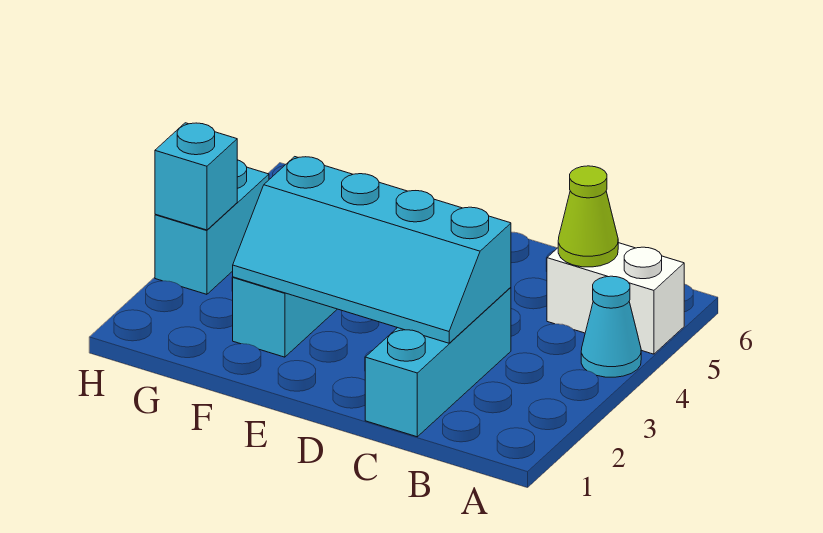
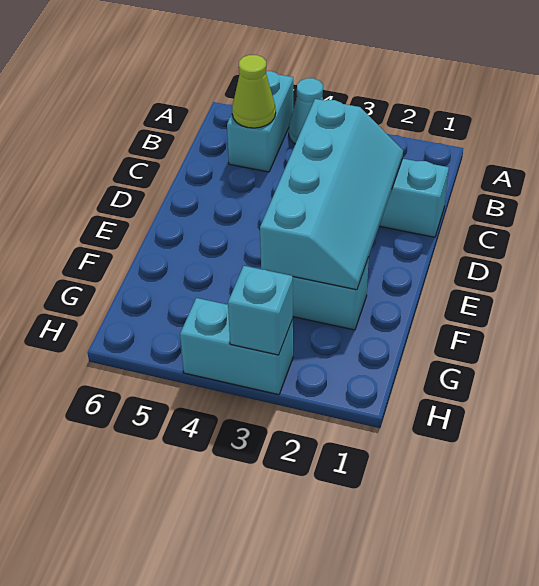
white 1x2 brick [547,243,684,354] -> cyan 1x2 brick [227,71,293,172]

